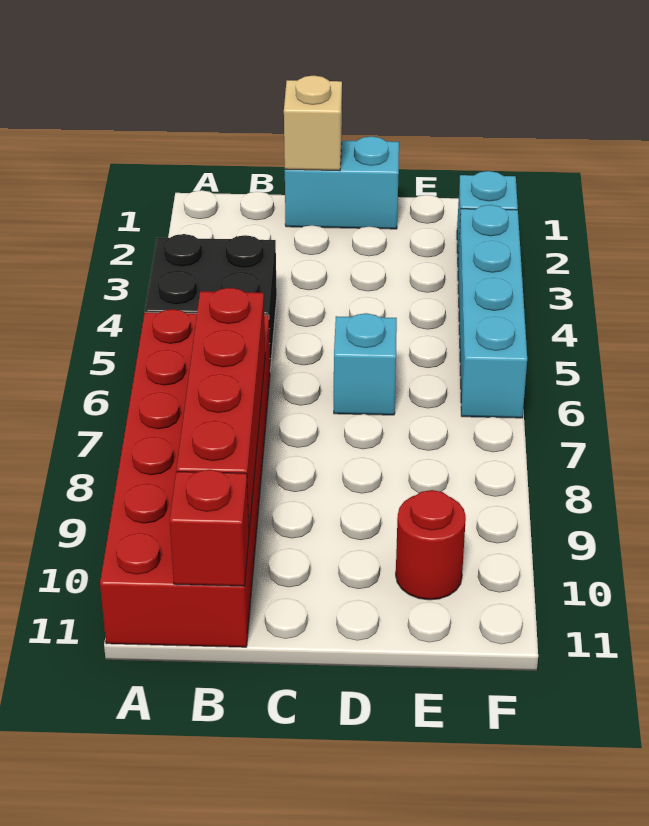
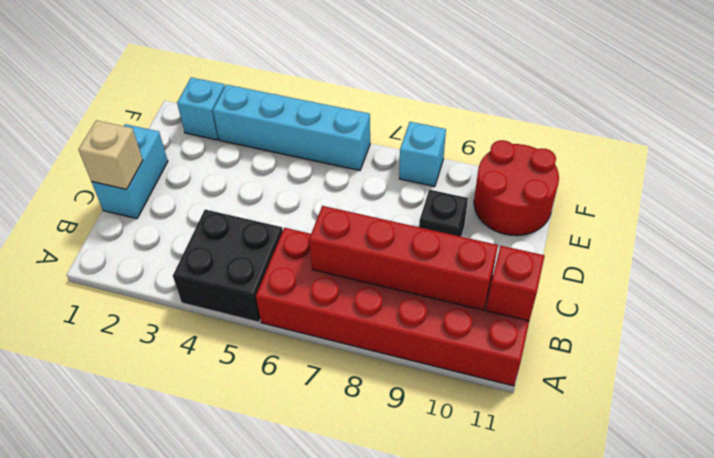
cyan 1x1 brick [334,313,397,415] -> cyan 1x1 brick moved to [399,122,446,187]
none -> black 1x1 brick [419,190,468,237]
red 1x1 round brick [396,490,466,600] -> red 2x2 round brick [474,140,559,236]

